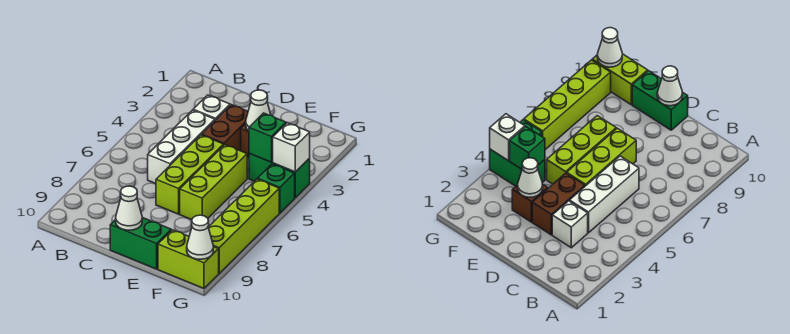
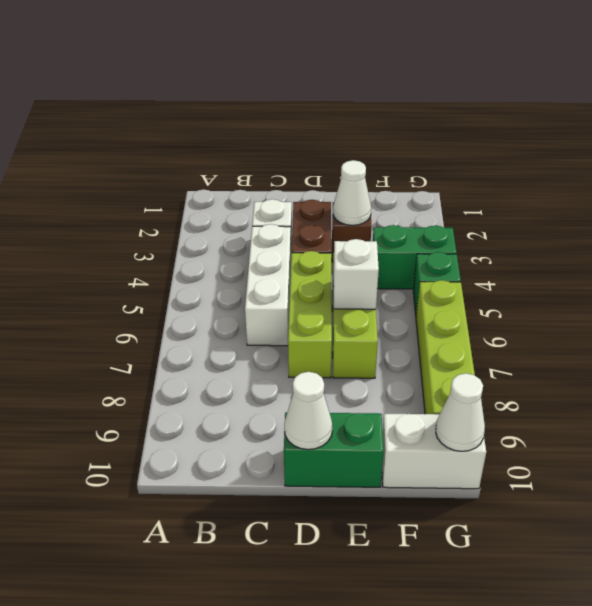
green 1x1 brick [249,113,286,162] -> none
lime 1x2 brick [158,230,219,288] -> white 1x2 brick [382,414,486,489]
white 1x1 brick [273,123,310,172] -> white 1x1 brick moved to [333,239,379,309]

